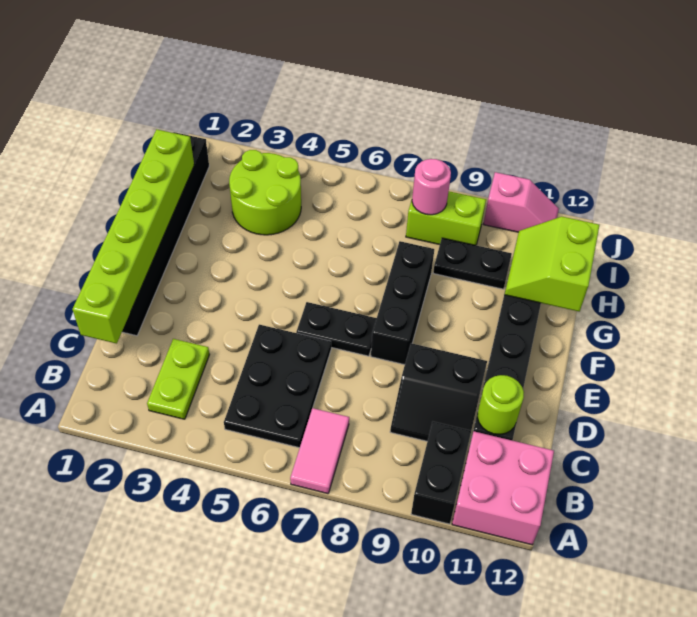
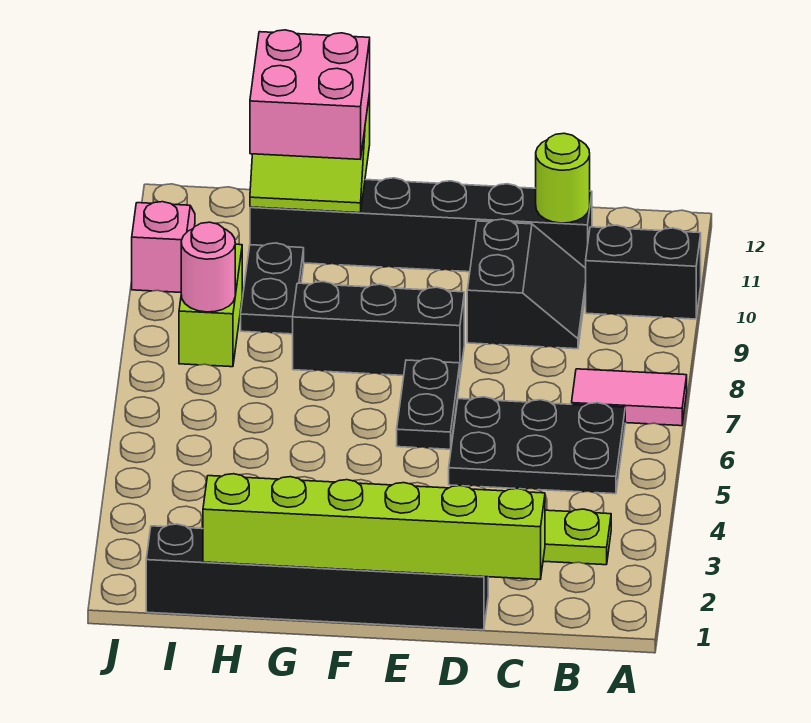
pink 2x2 brick [452,431,554,545] -> pink 2x2 brick moved to [250,30,370,159]
lime 2x2 round brick [229,150,301,235] -> none

